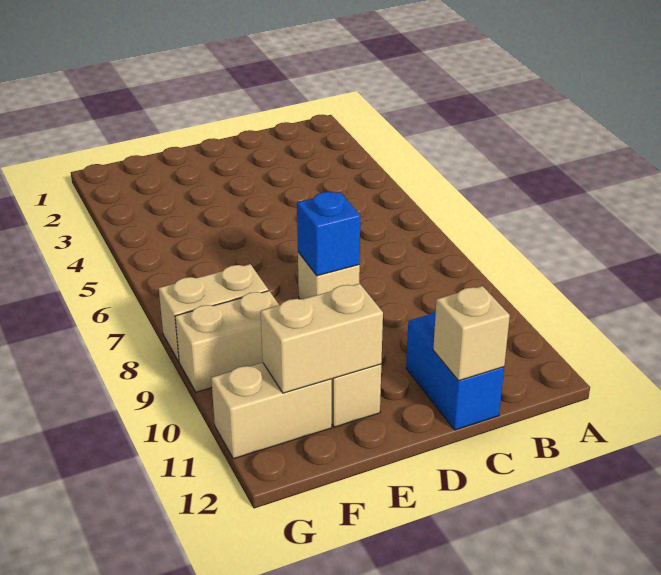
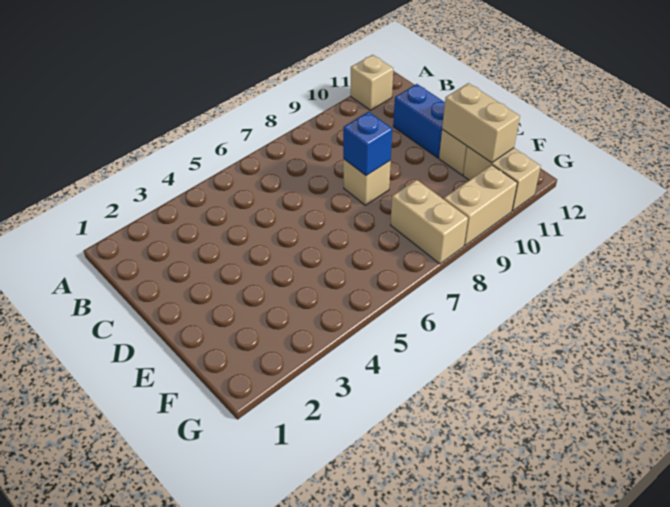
blue 1x2 brick [406,311,504,430] -> blue 1x2 brick turned to [393,84,445,158]
tan 1x1 brick [433,286,510,381] -> tan 1x1 brick moved to [351,55,393,110]
tan 1x2 brick [175,291,279,392] -> tan 1x2 brick turned to [444,165,517,246]

